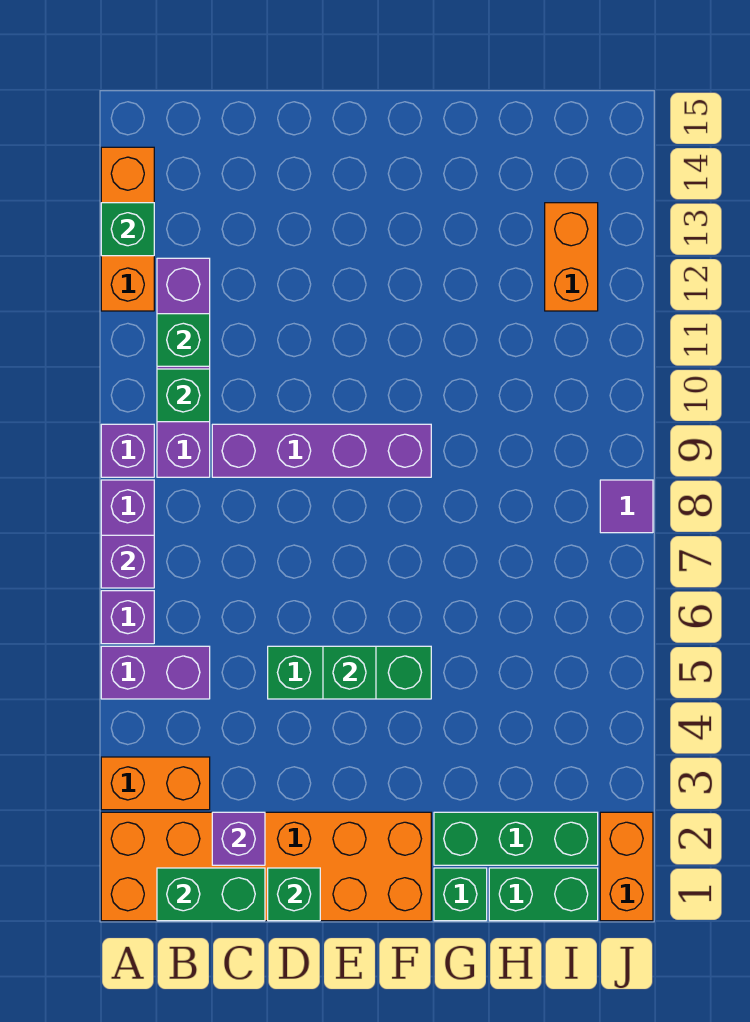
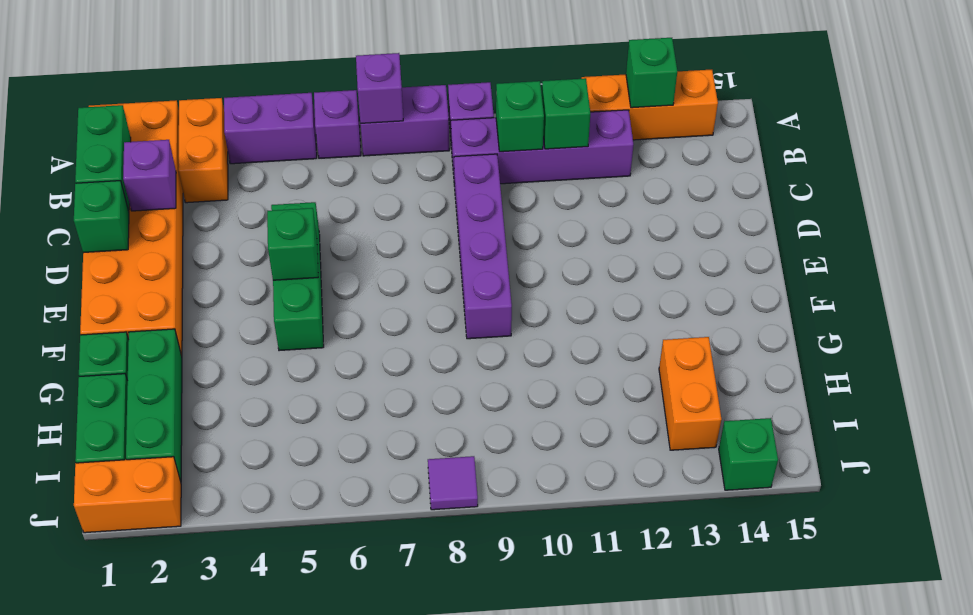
purple 1x2 brick [101,646,210,699] -> purple 1x2 brick turned to [224,93,317,164]
orange 1x2 brick [545,203,598,311] -> orange 1x2 brick turned to [659,337,721,450]
none -> green 1x1 brick [719,418,778,490]

